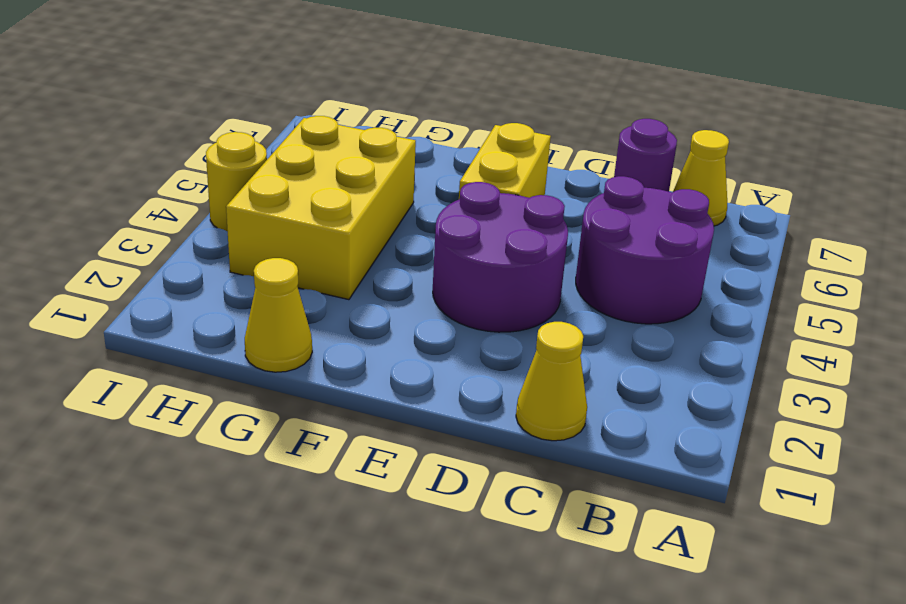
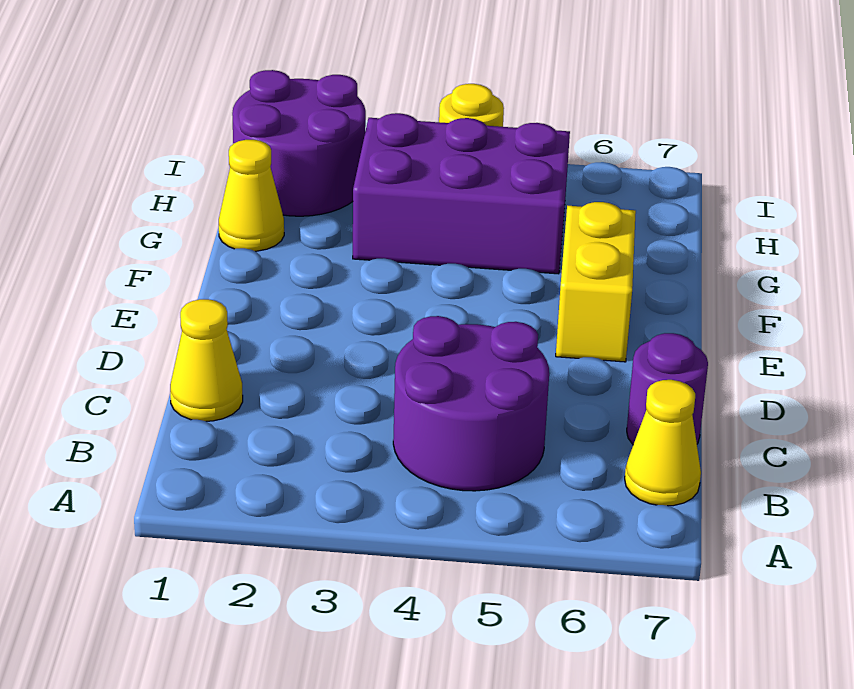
purple 2x2 round brick [433,182,568,332] -> purple 2x2 round brick moved to [232,70,366,216]
yellow 1x2 brick [459,123,551,199] -> yellow 1x2 brick turned to [556,202,636,362]
yellow 2x3 brick [226,116,416,300] -> purple 2x3 brick [353,113,570,274]

